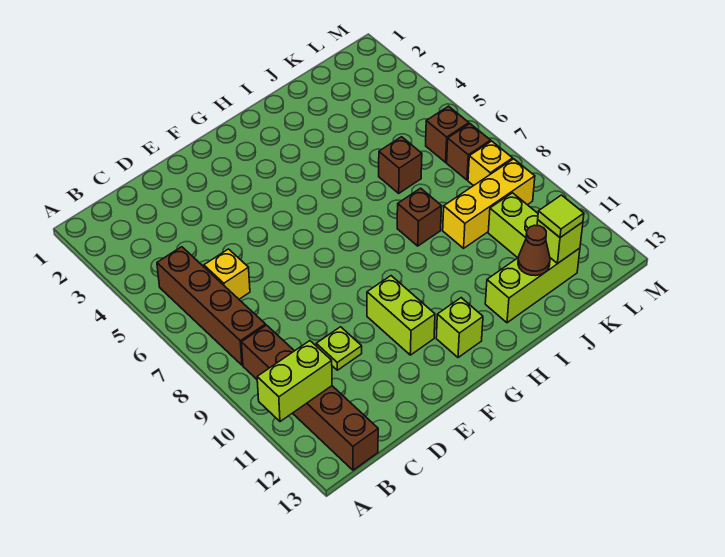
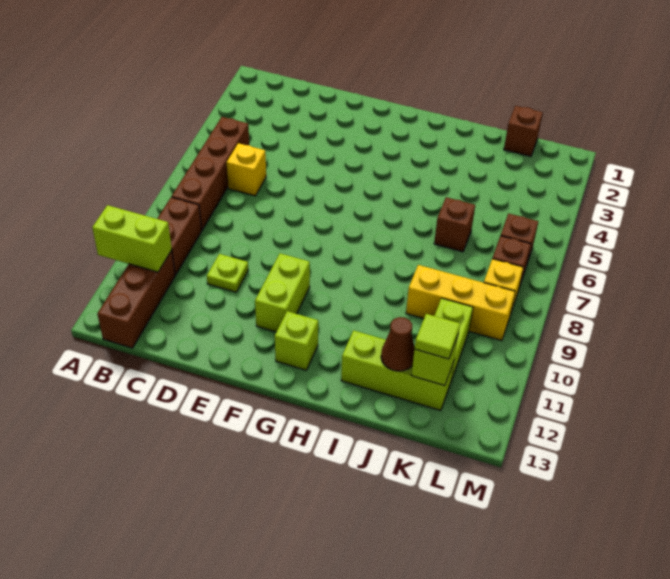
brown 1x1 brick [397,188,442,246] -> brown 1x1 brick moved to [504,106,543,156]

